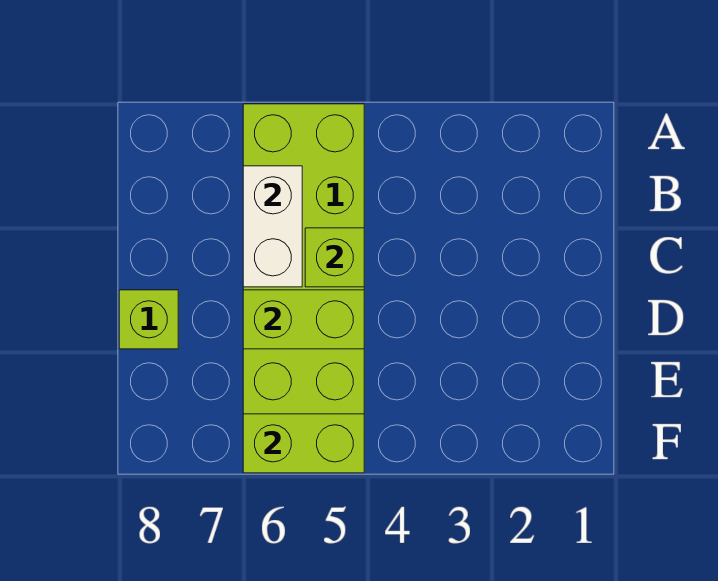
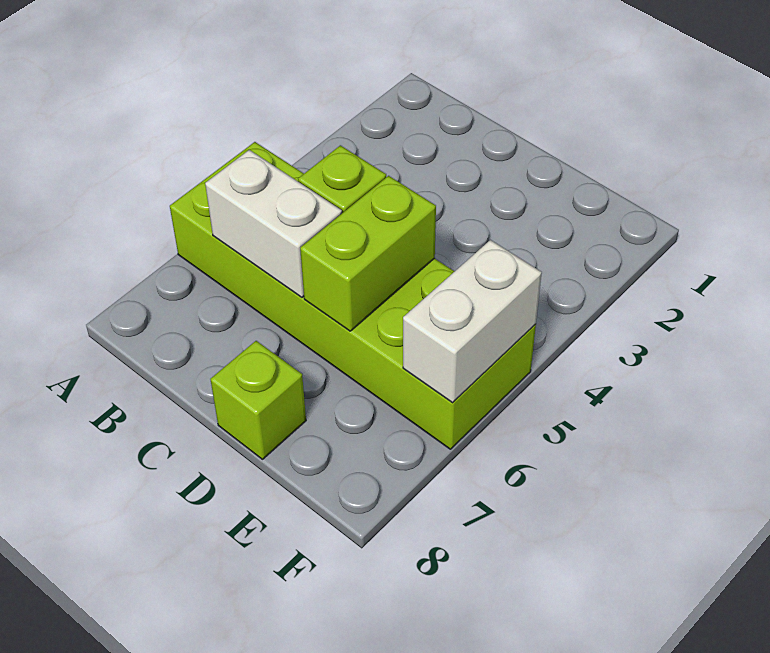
lime 1x2 brick [243,414,364,473] -> white 1x2 brick [403,240,542,403]

